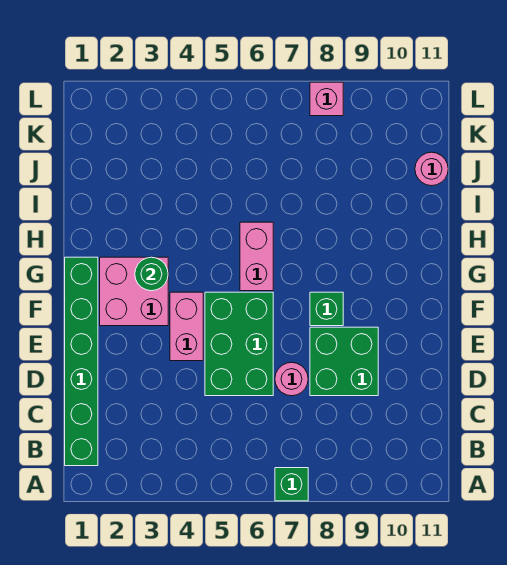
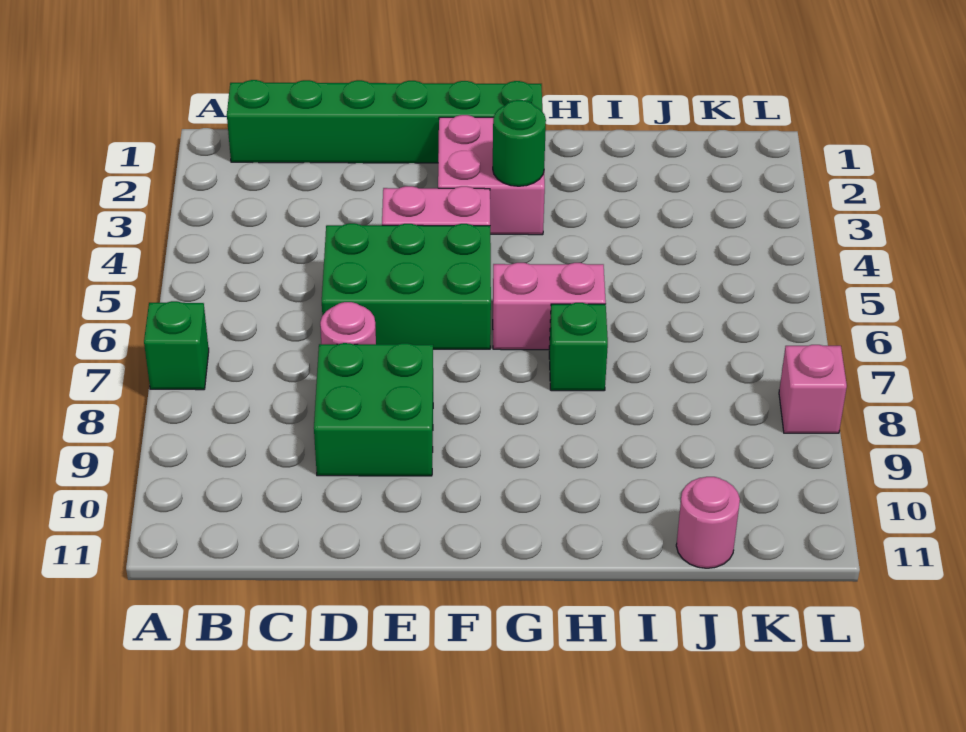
green 1x1 brick [310,292,343,326] -> green 1x1 brick moved to [549,303,608,391]

